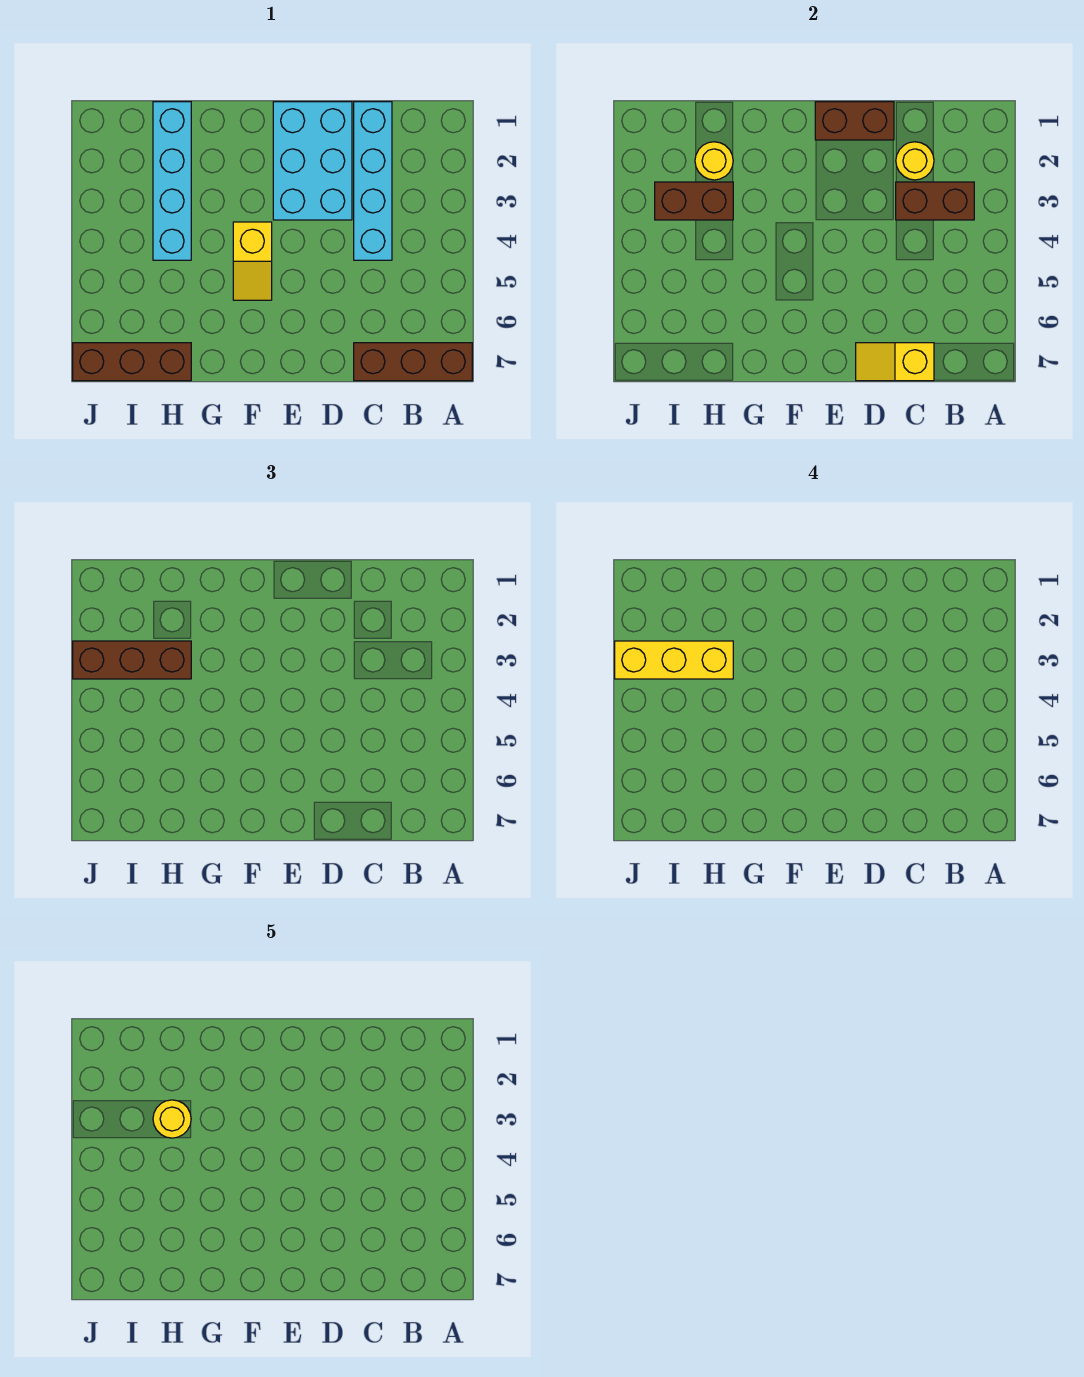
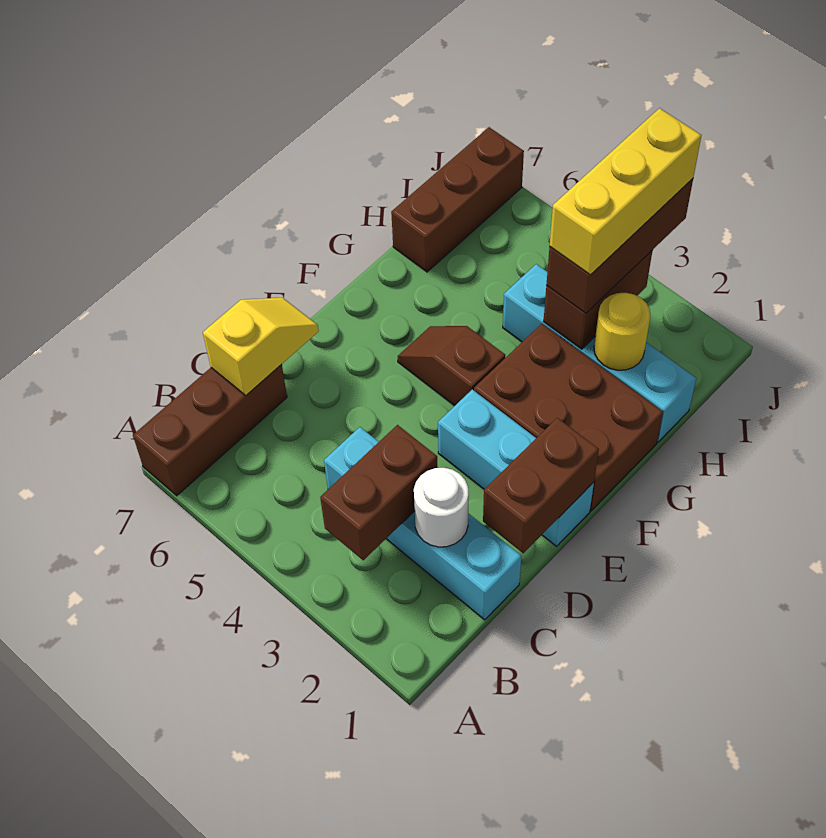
yellow 1x1 round brick [896,142,934,180] -> white 1x1 round brick [414,468,469,547]
cyan 2x3 brick [273,102,352,220] -> cyan 1x3 brick [438,390,594,546]
none -> brown 2x3 brick [474,324,663,511]
yellow 1x2 slope [233,222,272,300] -> brown 1x2 slope [398,326,505,406]
yellow 1x1 round brick [153,1100,191,1138] -> none

